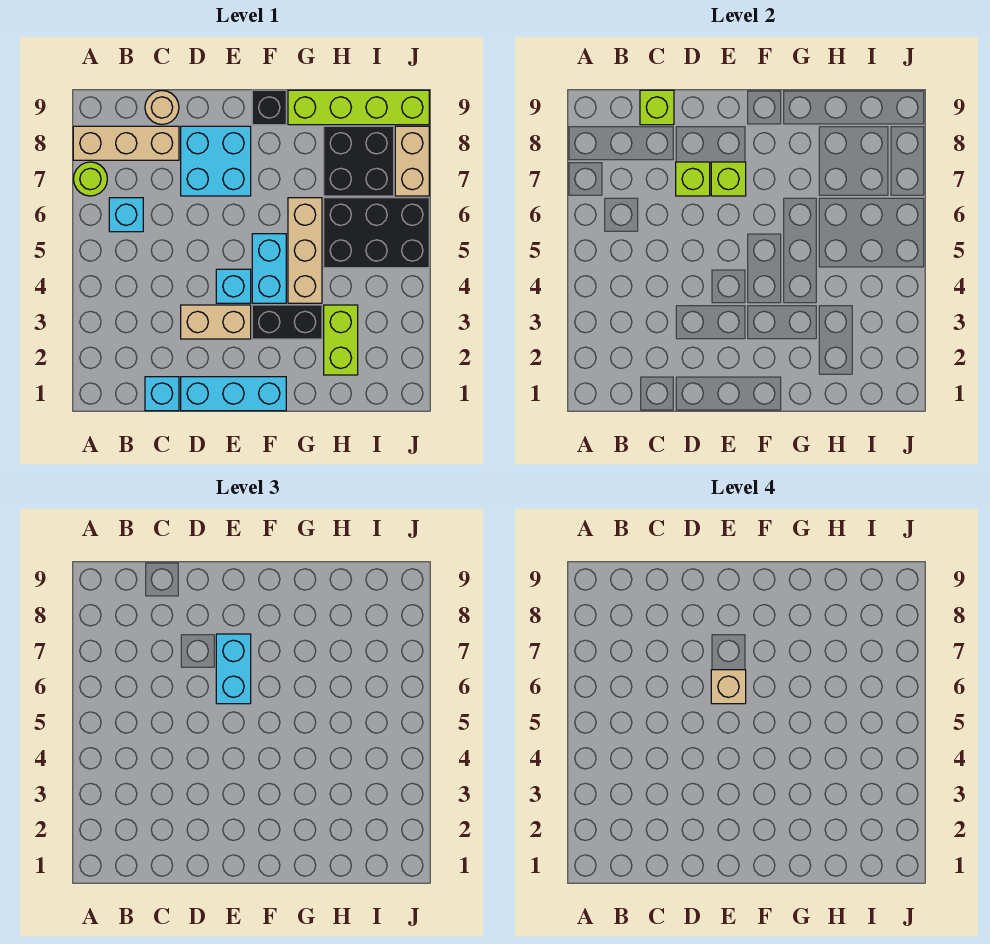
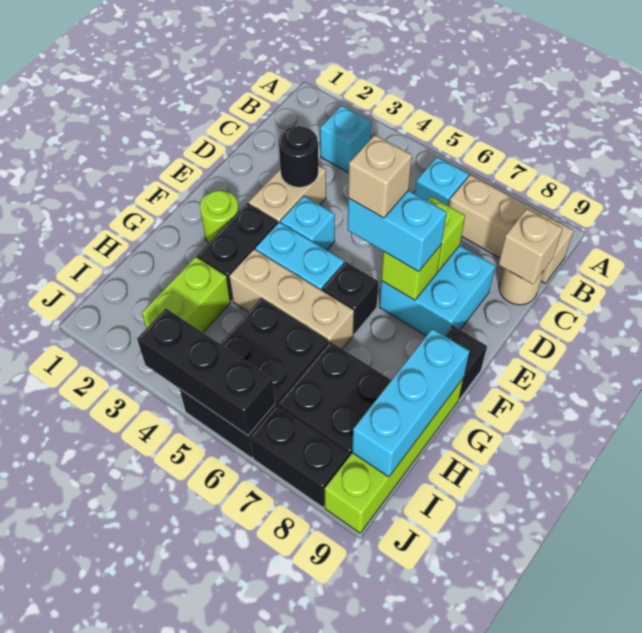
lime 1x1 round brick [74,162,107,196] -> lime 1x1 round brick moved to [200,190,239,243]
tan 1x3 brick [73,126,179,160] -> tan 1x3 brick turned to [449,175,574,284]
cyan 1x1 brick [145,377,179,411] -> cyan 1x1 brick moved to [320,105,371,173]
lime 1x1 brick [640,90,674,125] -> tan 1x1 brick [498,209,562,284]
cyan 1x3 brick [181,377,286,411] -> cyan 1x3 brick moved to [352,329,470,477]
none -> black 1x1 round brick [279,126,318,187]
none -> black 1x1 brick [322,262,378,334]
lime 1x2 brick [324,305,358,375] -> lime 1x2 brick turned to [142,257,230,332]
none -> black 1x3 brick [137,309,275,435]
tan 1x2 brick [395,126,429,196] -> black 1x2 brick [250,405,349,507]

